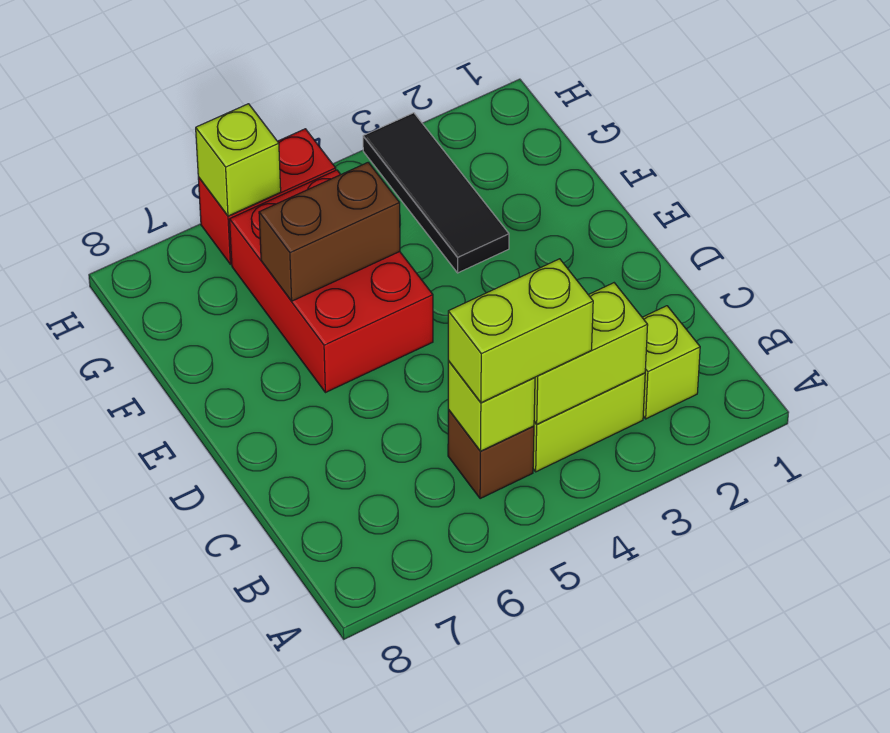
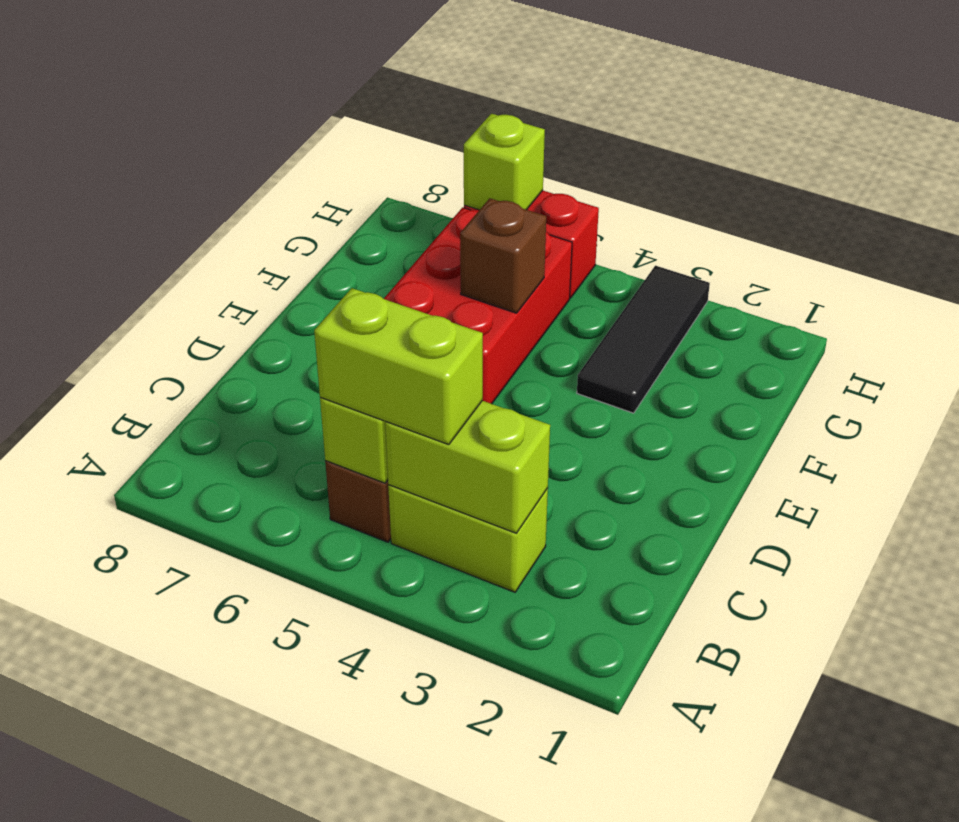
lime 1x1 brick [642,306,700,419] -> none
brown 1x2 brick [259,162,400,301] -> brown 1x1 brick [460,198,546,313]

